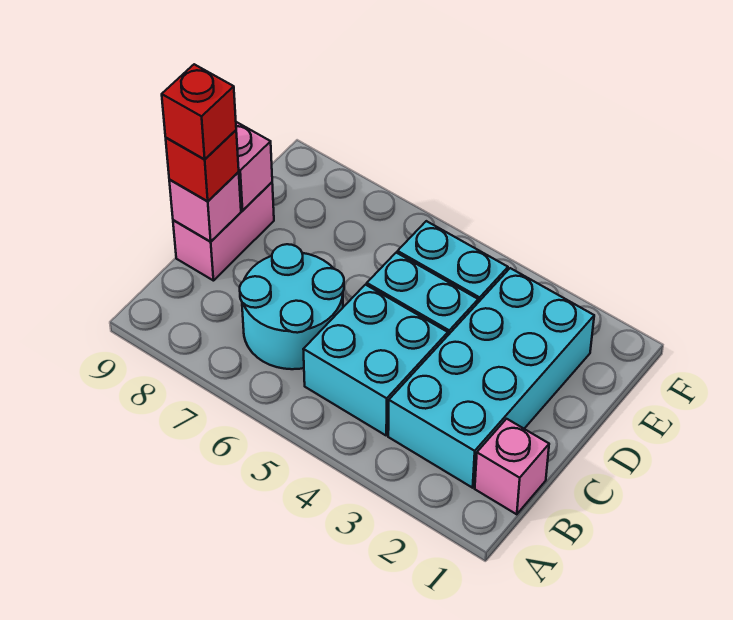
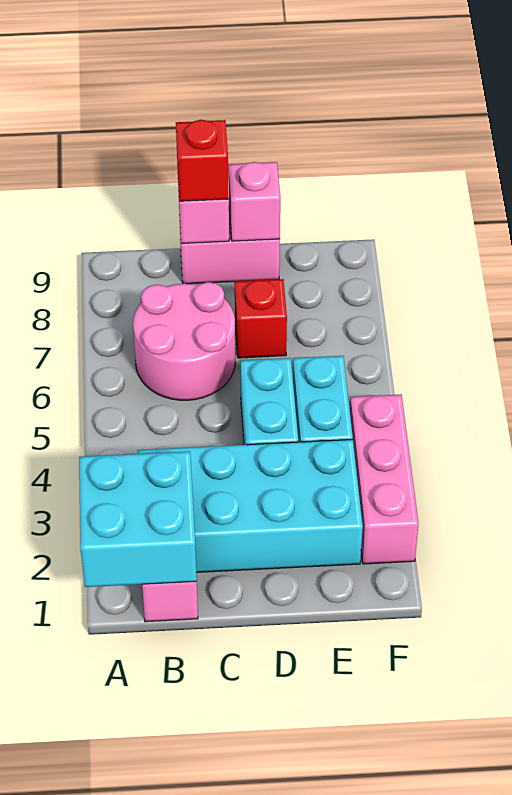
cyan 2x2 brick [303,285,448,435] -> cyan 2x2 brick moved to [79,451,197,587]
cyan 2x2 round brick [240,244,344,369] -> pink 2x2 round brick [133,282,235,400]
red 1x1 brick [162,64,236,159] -> red 1x1 brick moved to [235,279,287,358]
none -> pink 1x3 brick [350,394,419,564]

